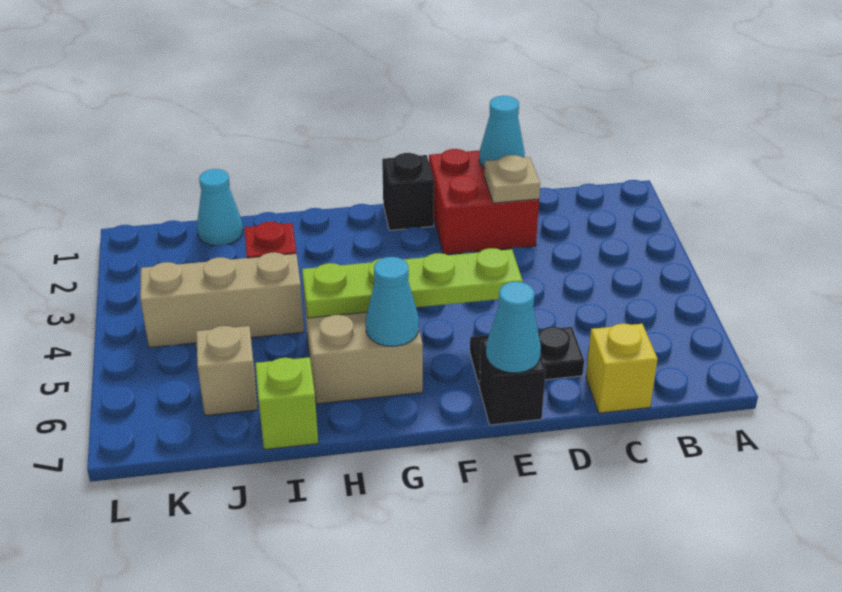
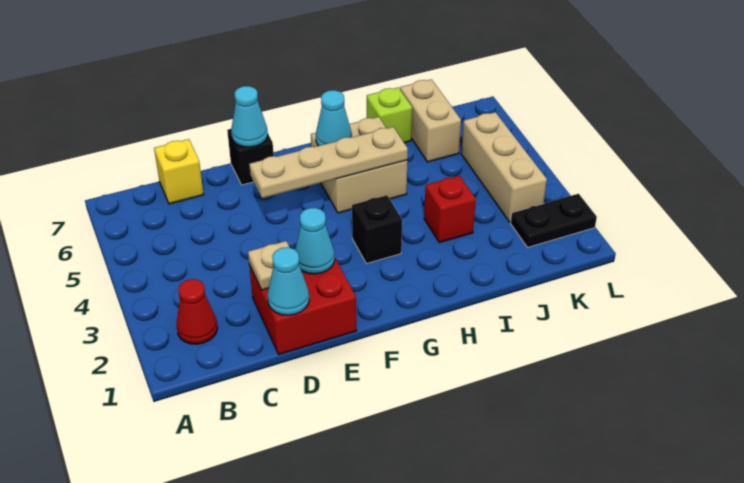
none -> red 1x1 cone [176,279,218,344]
black 1x2 plate [470,327,584,387] -> black 1x2 plate moved to [511,194,597,247]
lime 1x4 plate [302,248,523,318] -> tan 1x4 plate [249,127,408,198]
black 1x1 brick [382,153,434,230] -> black 1x1 brick moved to [352,195,402,264]
tan 1x3 brick [140,253,304,348] -> tan 1x3 brick turned to [461,112,547,222]
cyan 1x1 cone [197,169,243,246] -> cyan 1x1 cone moved to [295,208,335,274]
tan 1x1 brick [196,326,258,416] -> tan 1x2 brick [400,79,461,162]

